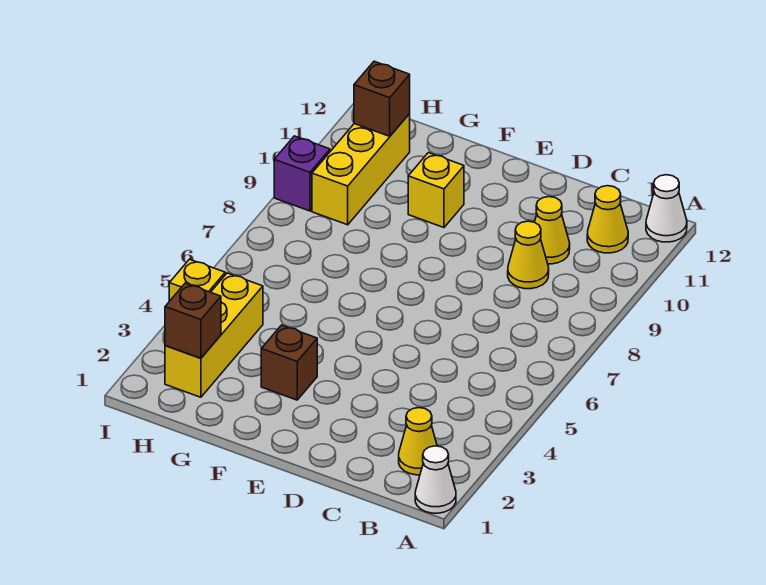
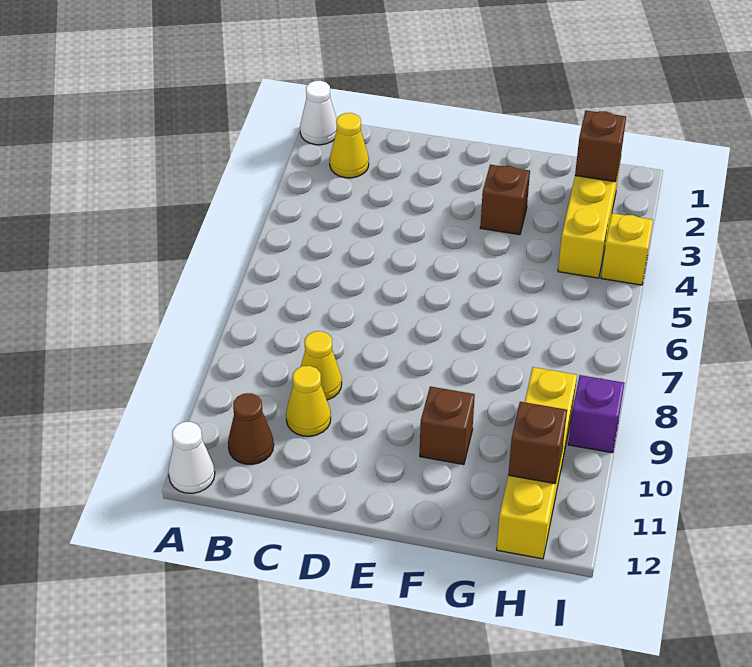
yellow 1x1 cone [587,186,628,253] -> brown 1x1 cone [228,393,274,464]
yellow 1x1 brick [408,153,464,228] -> brown 1x1 brick [420,386,475,465]
yellow 1x3 brick [312,114,410,225] -> yellow 1x4 brick [497,367,577,559]

